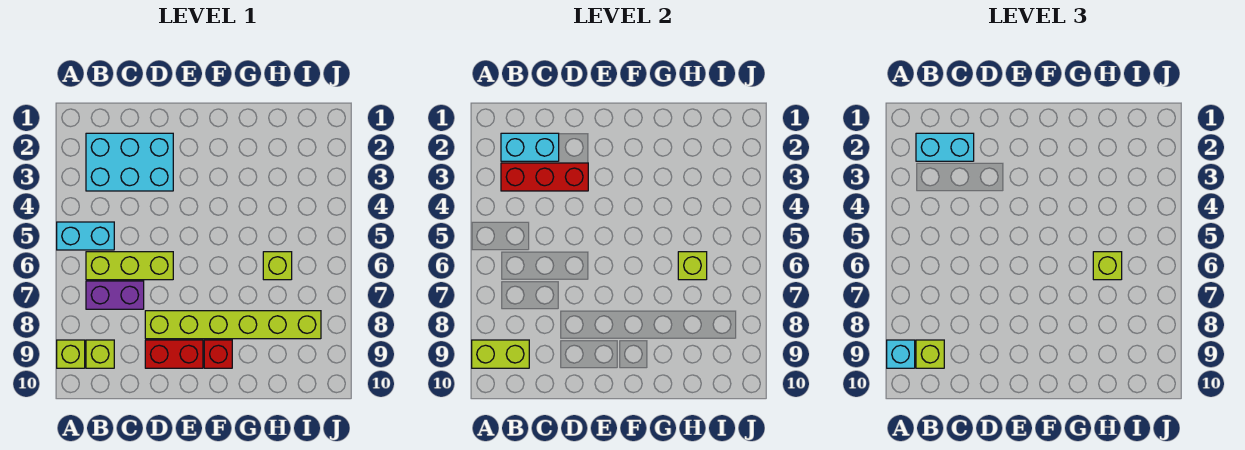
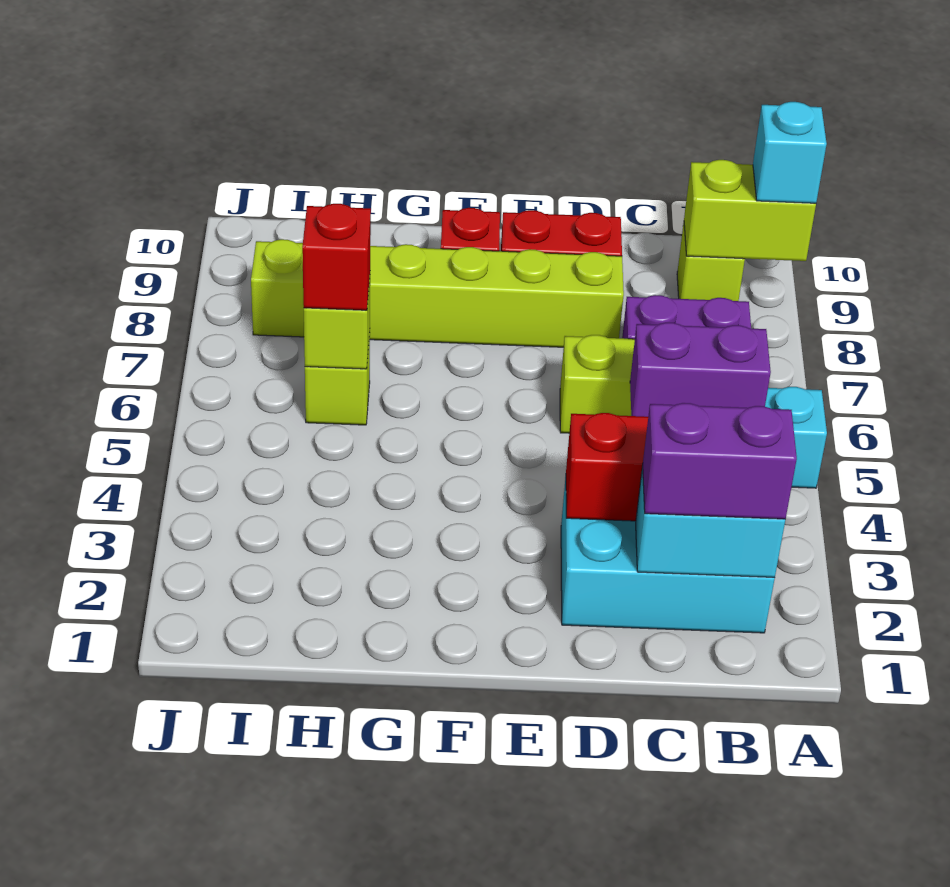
lime 1x1 brick [57,340,85,368] -> none
cyan 1x2 brick [916,133,974,161] -> purple 1x2 brick [643,403,797,519]
none -> purple 1x2 brick [630,323,771,417]
lime 1x1 brick [916,340,944,368] -> none
lime 1x1 brick [1093,252,1122,280] -> red 1x1 brick [302,204,371,310]

